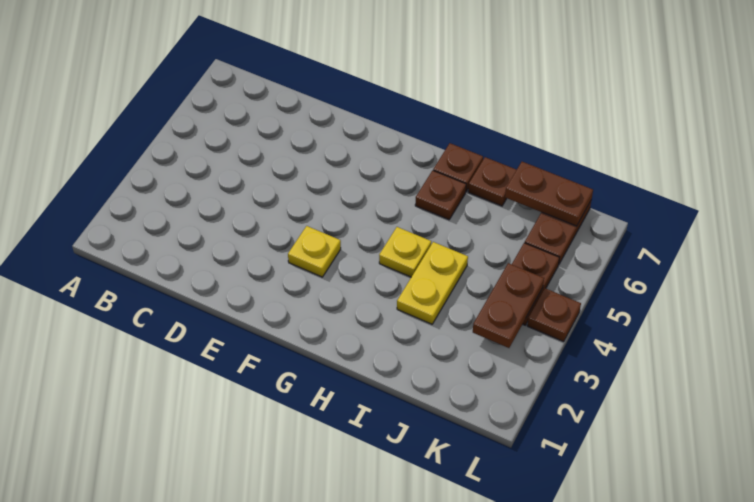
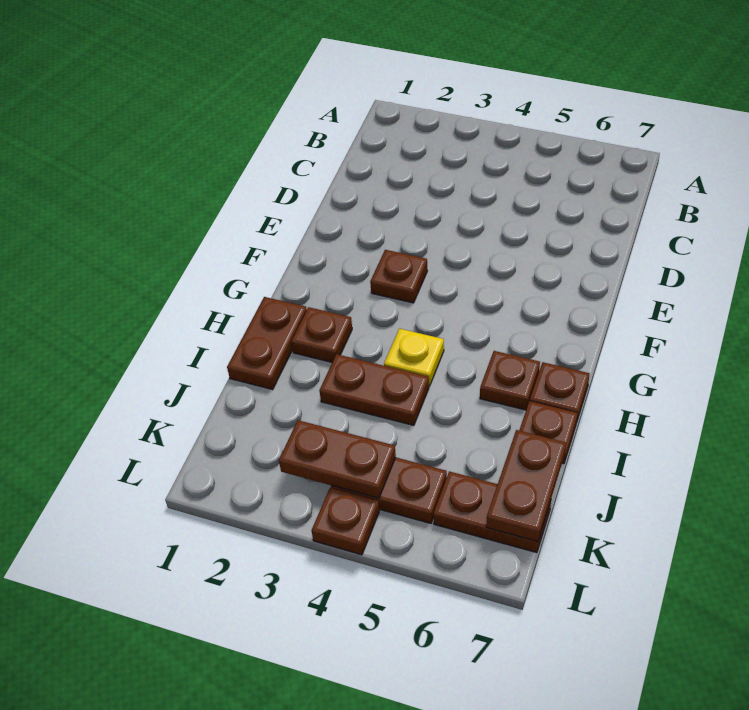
yellow 1x1 plate [288,226,341,277] -> brown 1x1 plate [370,250,427,303]
none -> brown 1x2 plate [227,297,307,389]
none -> brown 1x1 plate [291,307,352,362]
yellow 1x2 plate [397,242,468,324] -> brown 1x2 plate [319,354,429,425]

